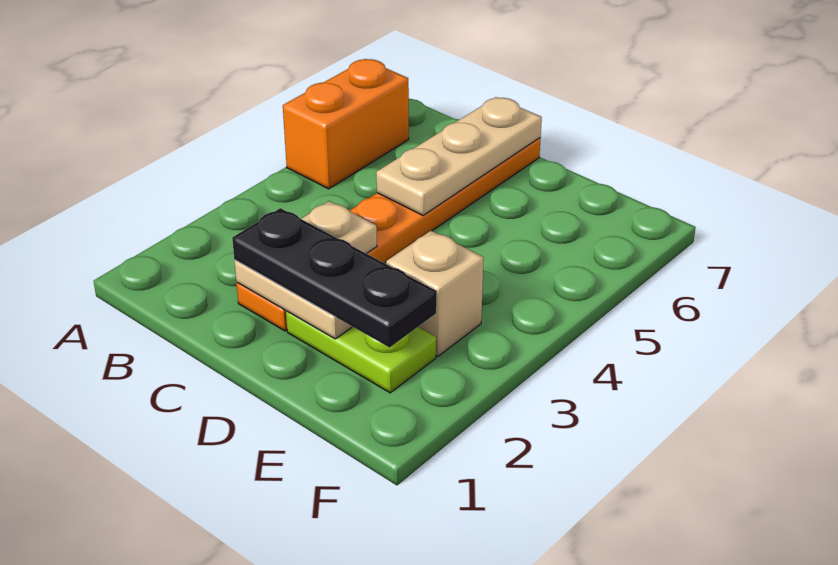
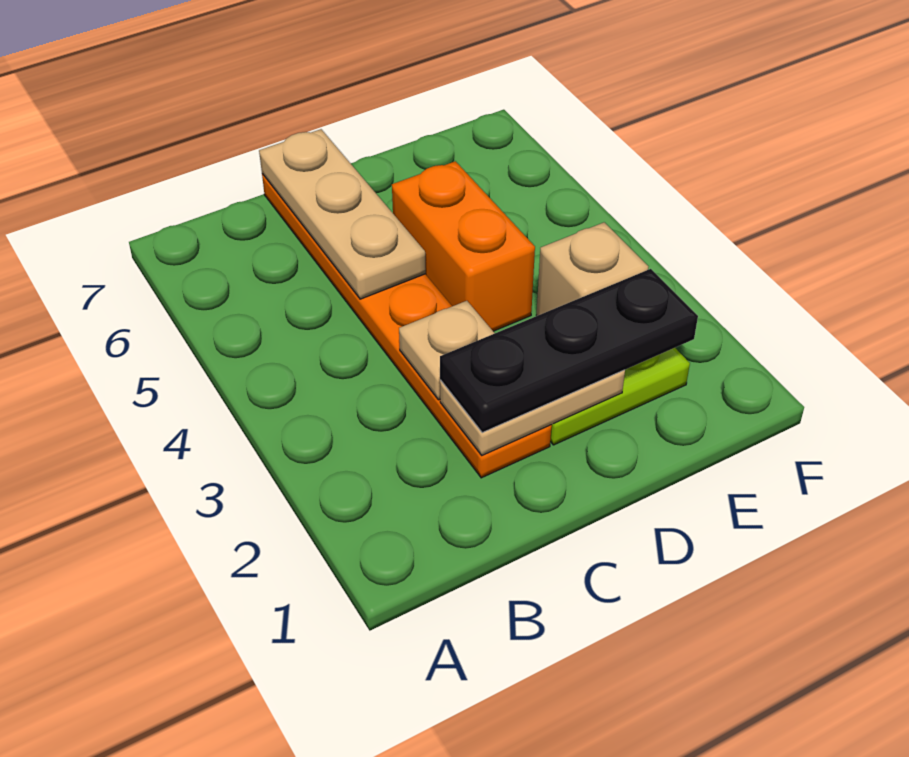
orange 1x2 brick [283,59,409,189] -> orange 1x2 brick moved to [392,161,535,331]

